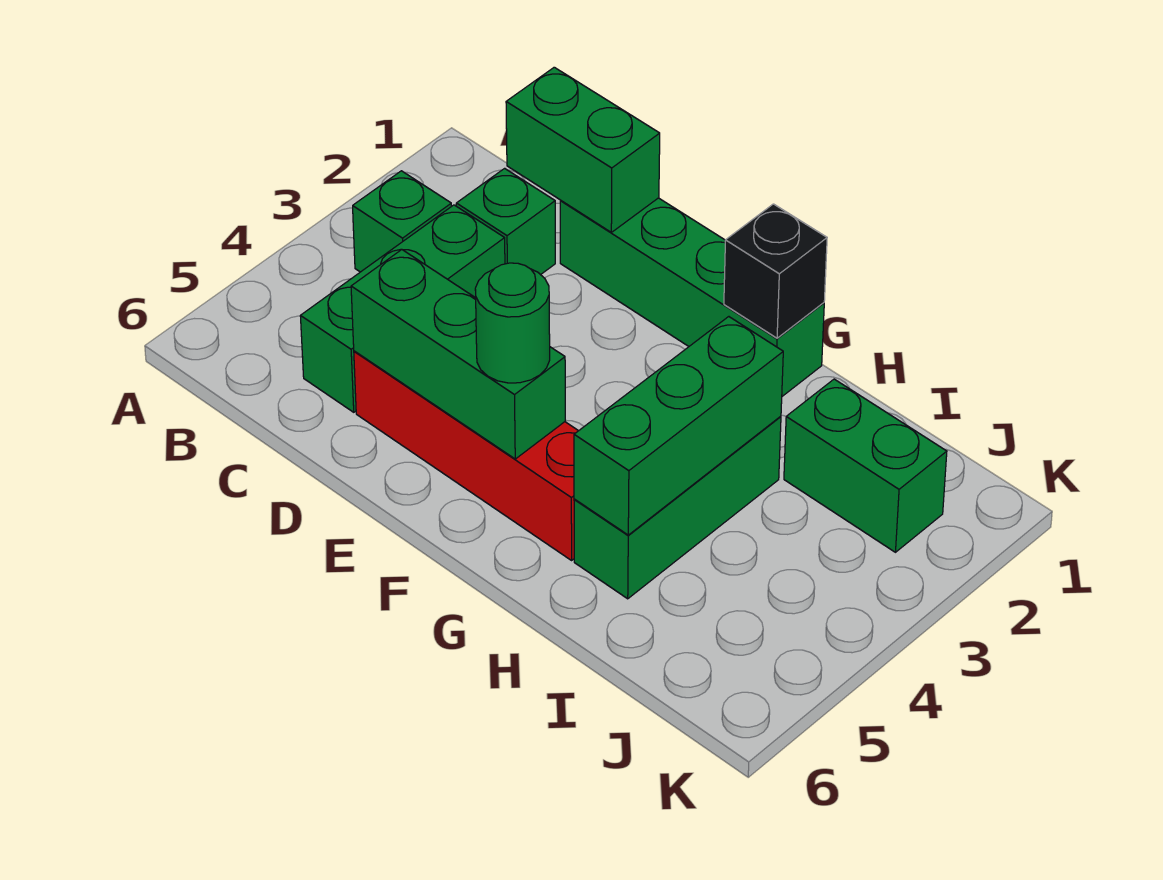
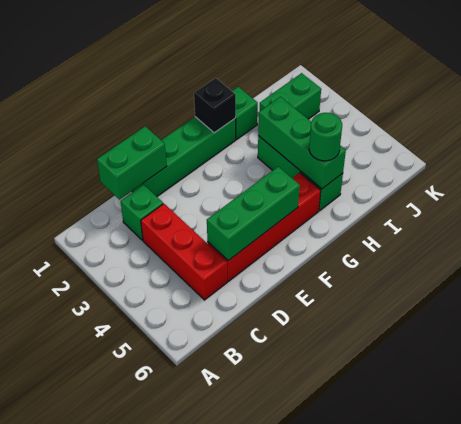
green 1x1 brick [353,171,451,272] -> green 1x1 brick moved to [232,87,258,139]
green 1x3 brick [300,205,505,412] -> red 1x3 brick [141,204,227,300]
green 1x1 round brick [475,263,550,383] -> green 1x1 round brick moved to [309,113,342,161]

